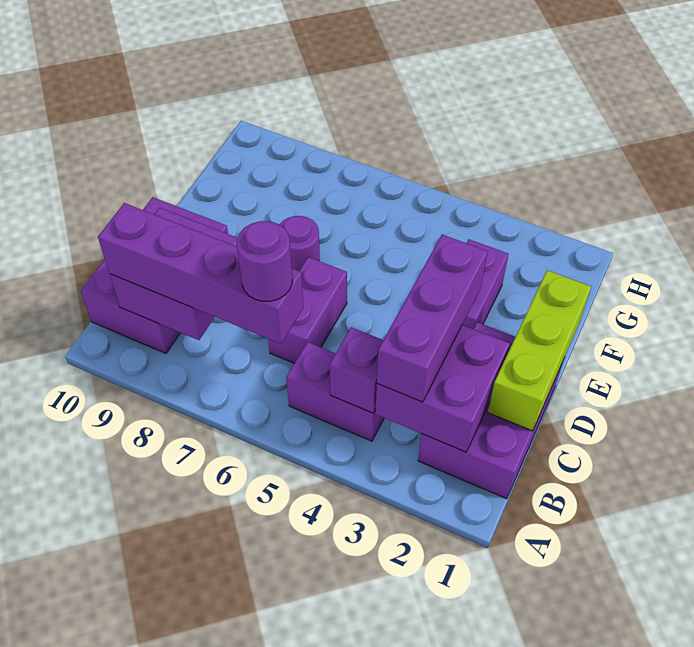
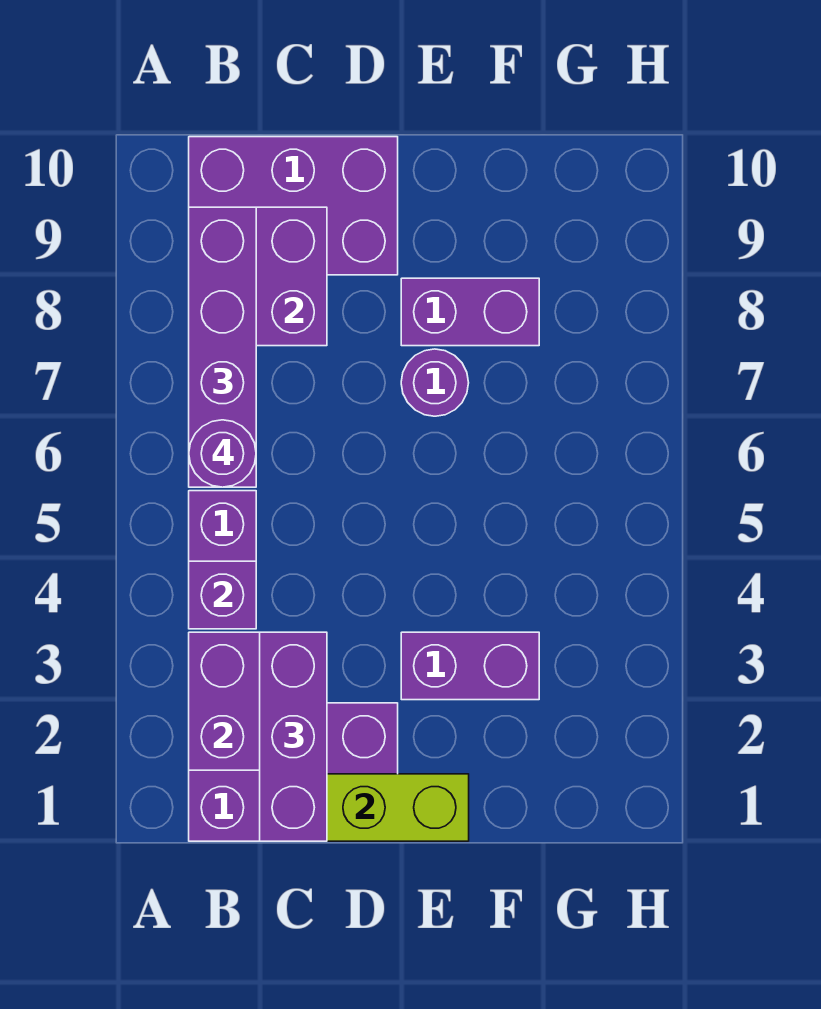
purple 1x3 brick [377,235,487,402] -> purple 1x3 brick turned to [260,632,327,841]
purple 1x2 brick [268,257,347,363] -> purple 1x2 brick moved to [401,278,539,346]

